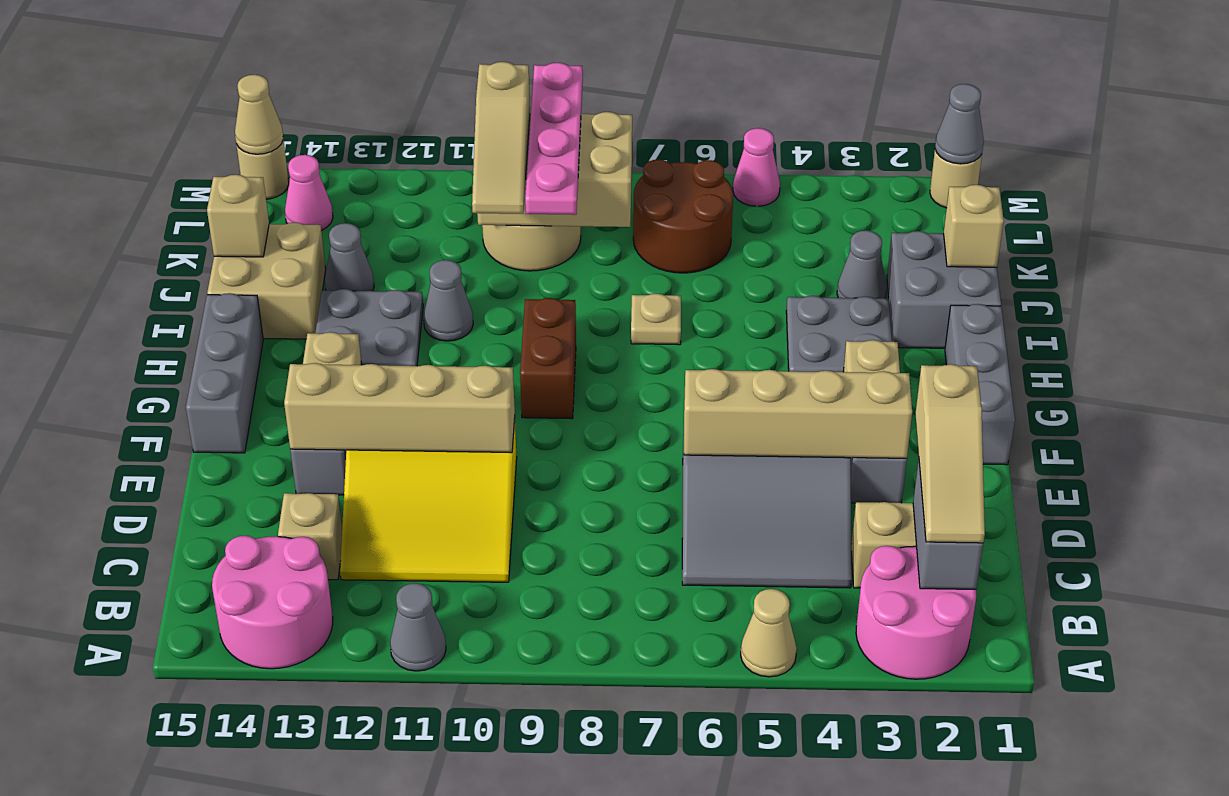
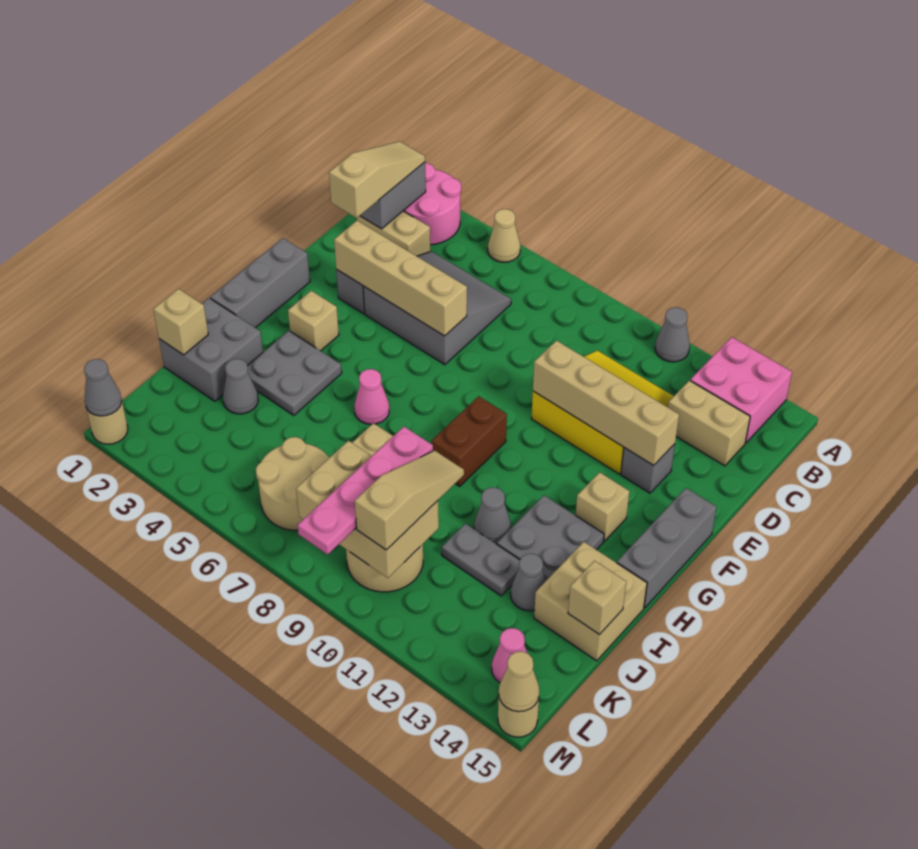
pink 2x2 round brick [212,536,333,669] -> pink 2x2 brick [690,337,792,443]
tan 1x1 brick [278,493,342,580] -> tan 1x2 brick [668,381,750,466]
none -> grey 1x2 plate [442,524,520,596]
brown 2x2 round brick [633,160,733,273] -> tan 2x2 round brick [256,437,329,530]
pink 1x1 cone [733,128,780,206] -> pink 1x1 cone moved to [354,369,389,424]

